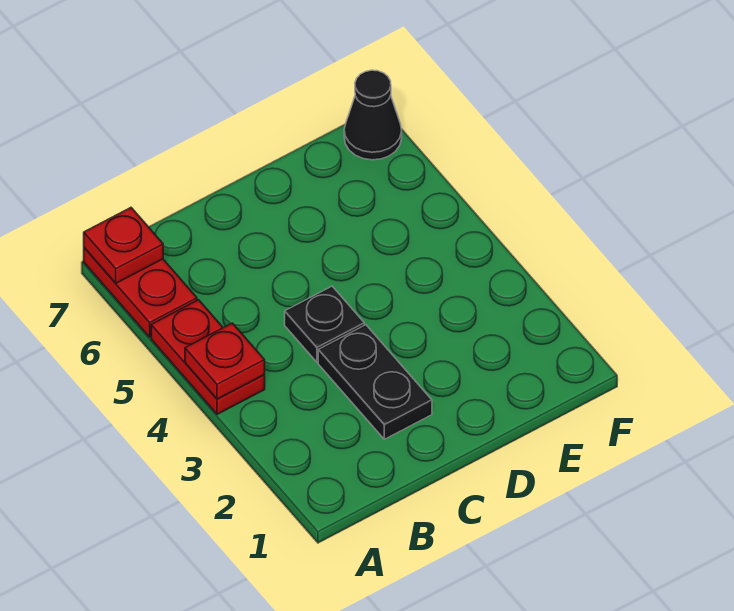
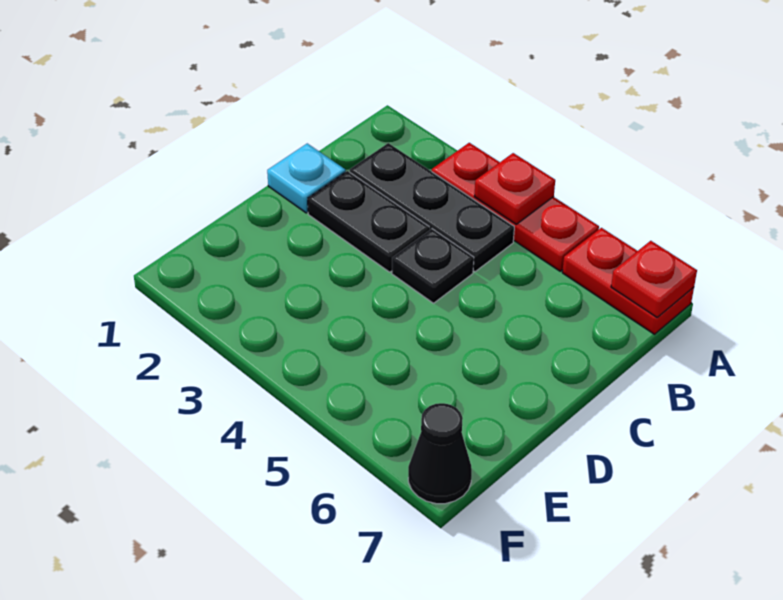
red 1x2 plate [151,300,265,414] -> red 1x3 plate [432,143,599,271]
none -> black 1x3 plate [350,143,514,272]
none -> cyan 1x1 plate [267,143,346,213]

